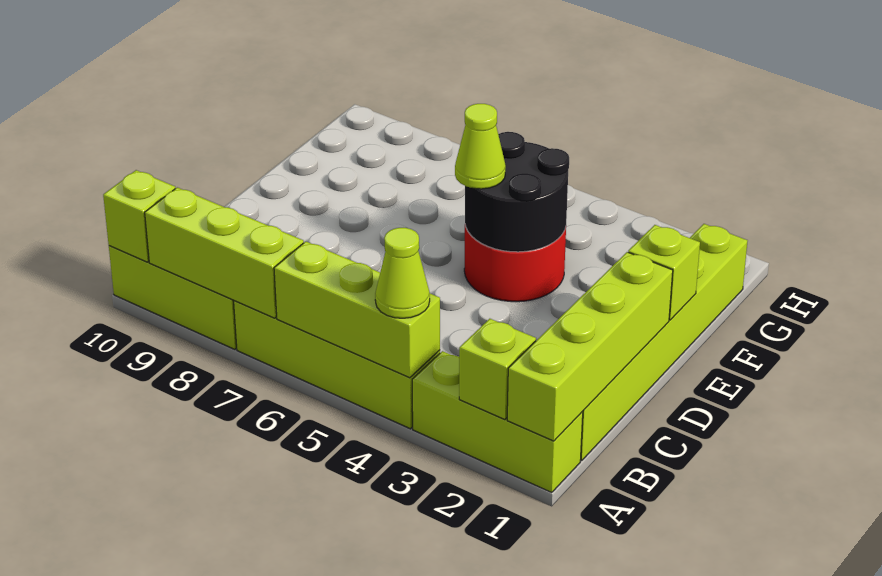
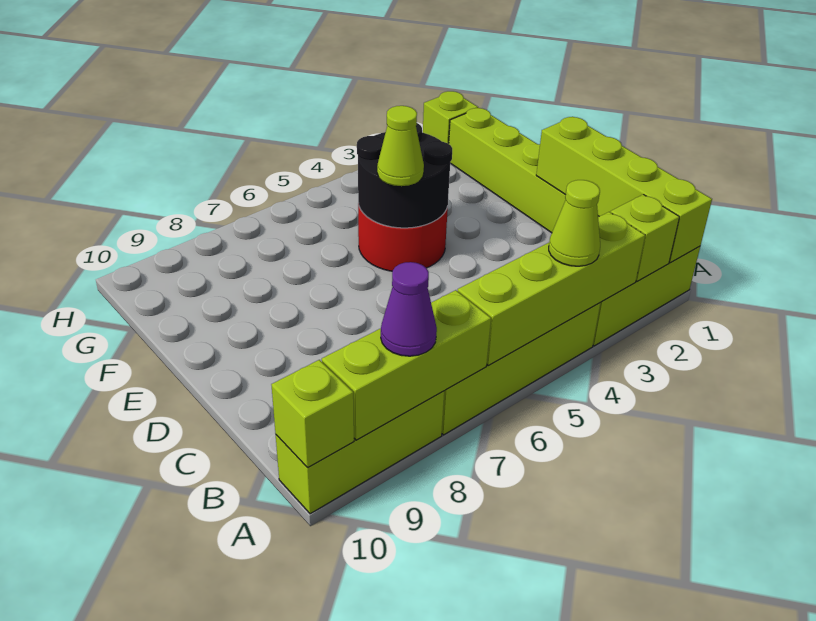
lime 1x3 brick [274,242,440,378] -> lime 1x4 brick [458,212,645,365]
none -> purple 1x1 cone [381,262,437,356]
lime 1x1 brick [628,225,700,320] -> lime 1x1 brick moved to [423,91,478,144]

